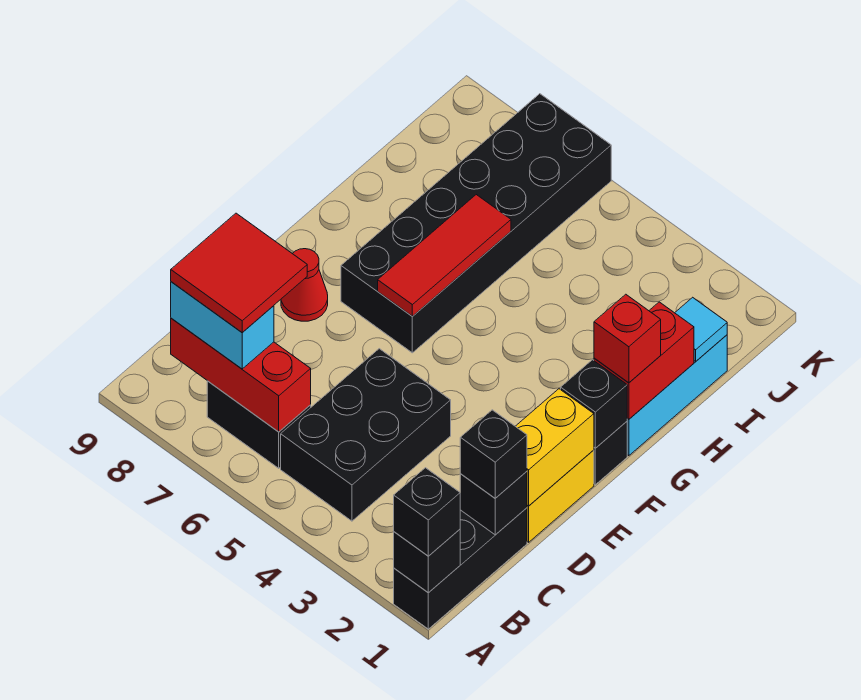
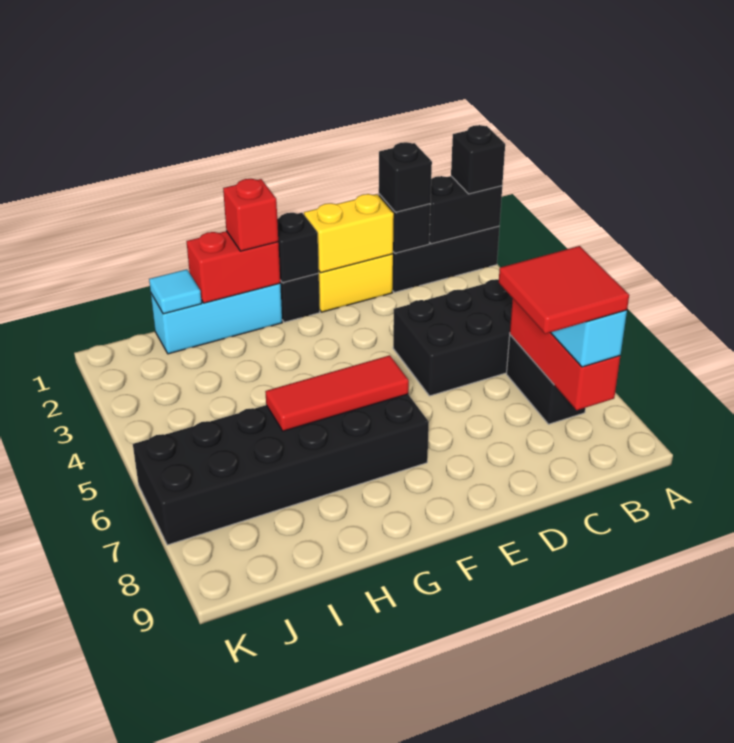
black 1x1 brick [394,529,460,593] -> black 1x2 brick [429,176,502,244]
red 1x1 cone [281,249,328,321] -> none

